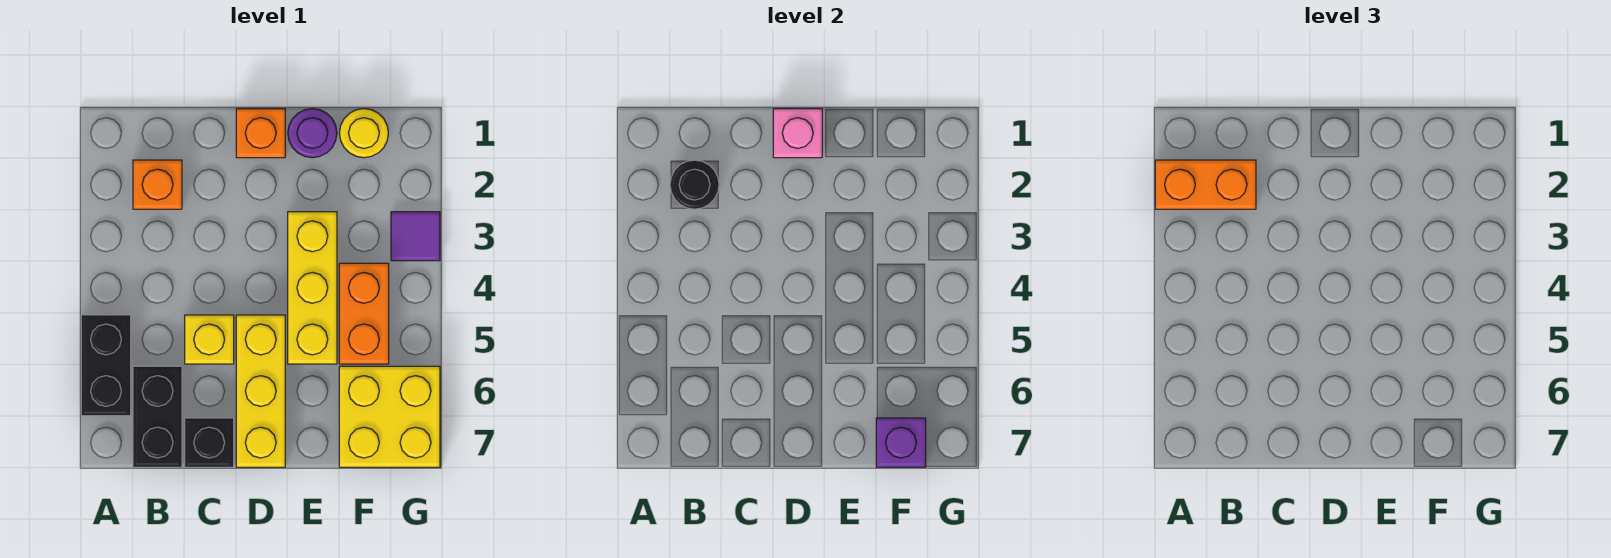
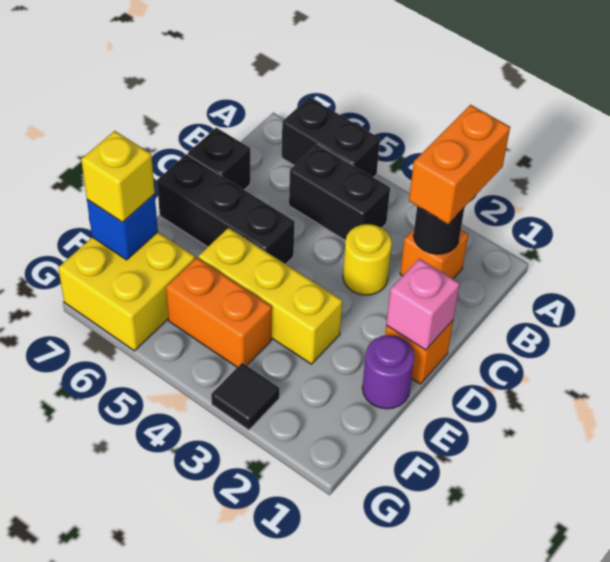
black 1x2 brick [133,366,182,467] -> black 1x2 brick moved to [289,144,390,241]
yellow 1x1 brick [185,315,234,364] -> yellow 1x1 brick moved to [81,131,155,222]
yellow 1x3 brick [236,315,285,467] -> black 1x3 brick [157,154,295,264]
yellow 1x1 round brick [339,109,388,158] -> yellow 1x1 round brick moved to [343,224,392,295]
purple 1x1 brick [876,418,926,467] -> blue 1x1 brick [87,194,158,260]
purple 1x1 tile [391,212,440,261] -> black 1x1 tile [211,363,279,430]

